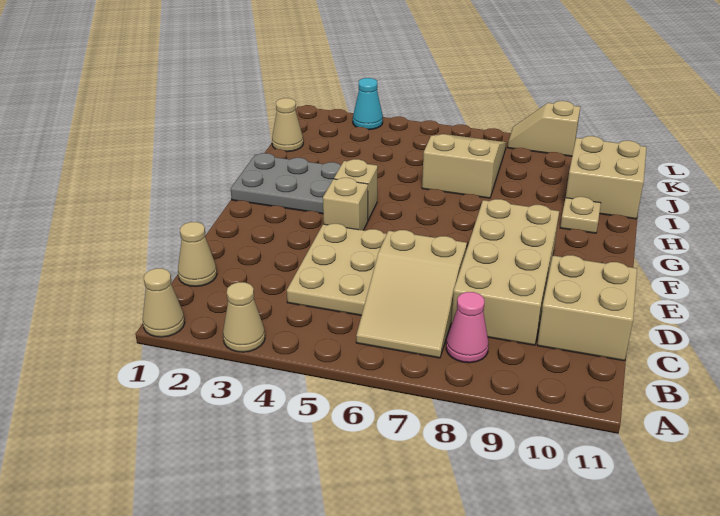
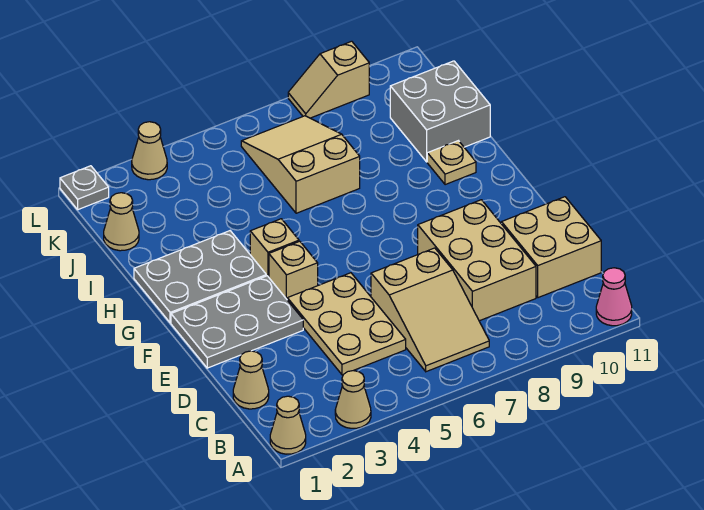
pink 1x1 cone [446,292,488,363] -> pink 1x1 cone moved to [596,268,632,326]
tan 2x4 brick [451,199,559,345] -> tan 2x3 brick [418,200,536,321]
none -> grey 2x3 plate [171,276,303,368]
tan 2x2 brick [566,136,646,219] -> grey 2x2 brick [390,61,490,162]
none -> grey 1x1 plate [60,166,109,210]
cyan 1x1 cone [353,78,383,130] -> tan 1x1 cone [132,122,167,180]

